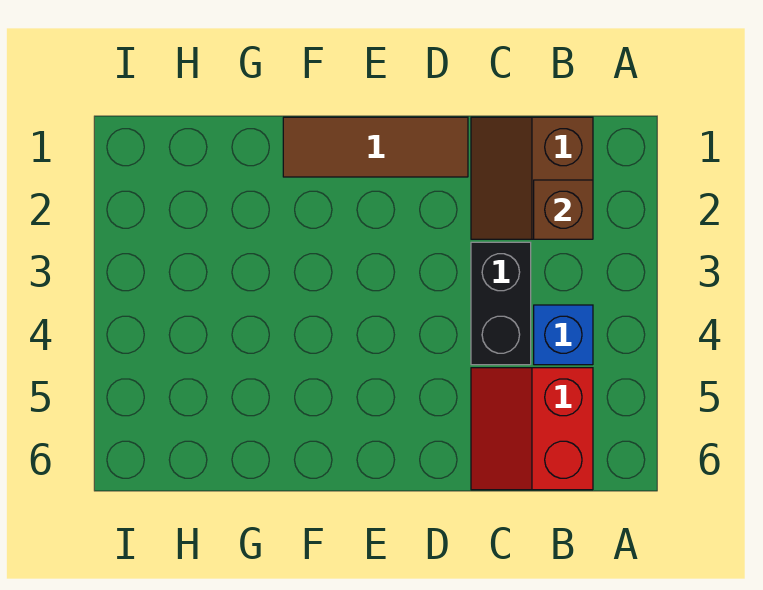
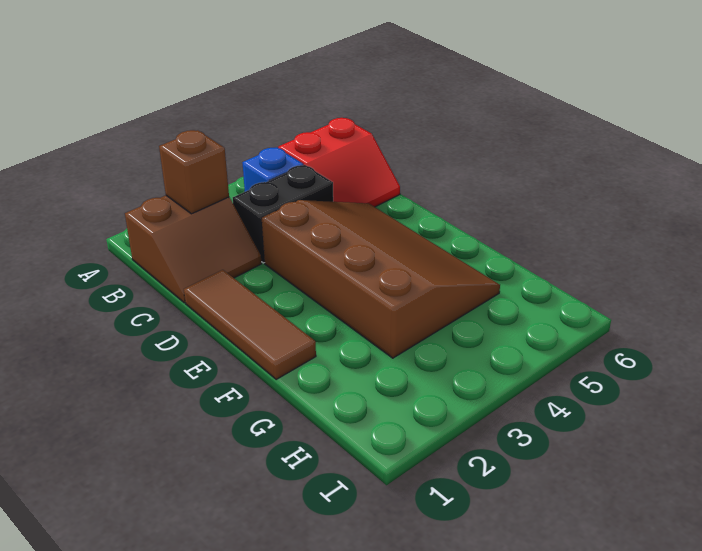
none -> brown 3x4 slope [262,200,500,358]

